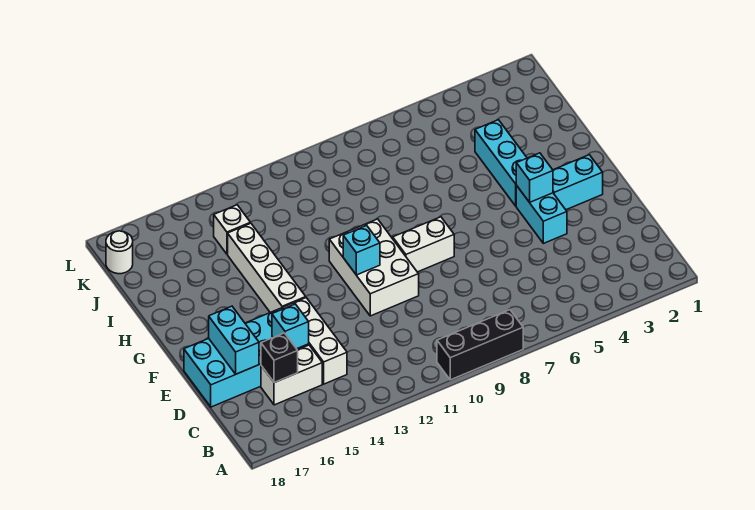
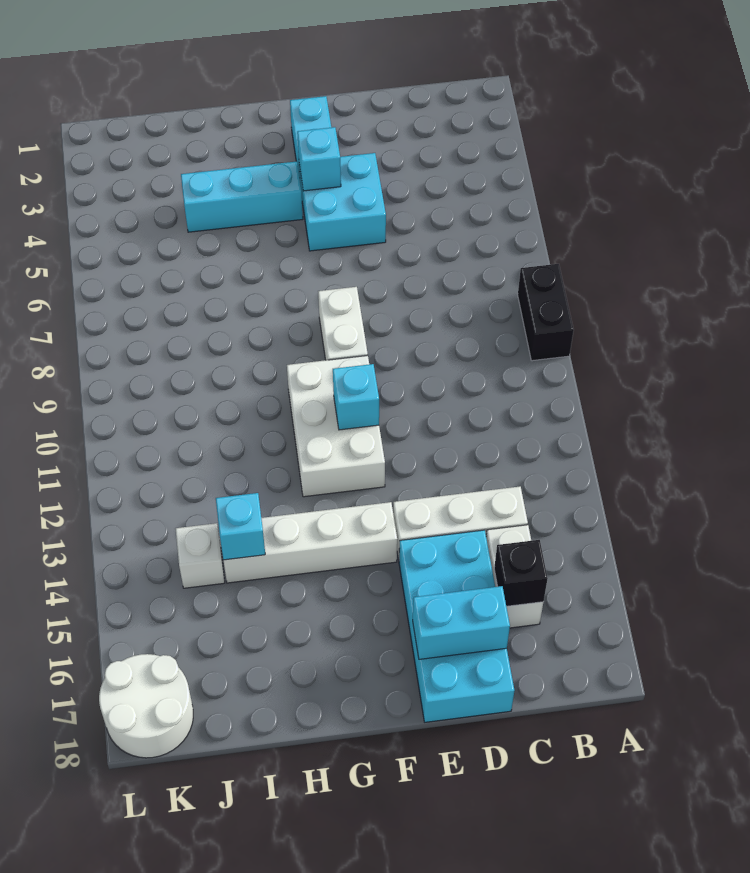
black 1x3 brick [437,310,523,380] -> black 1x2 brick [518,264,574,361]
cyan 1x1 brick [272,304,309,349] -> cyan 1x1 brick moved to [216,493,265,560]
cyan 1x2 brick [516,185,567,243] -> cyan 2x2 brick [299,153,386,251]
white 2x3 brick [329,219,419,316] -> white 2x3 brick turned to [287,355,385,497]
white 1x1 round brick [106,231,133,274] -> white 2x2 round brick [99,654,193,758]

